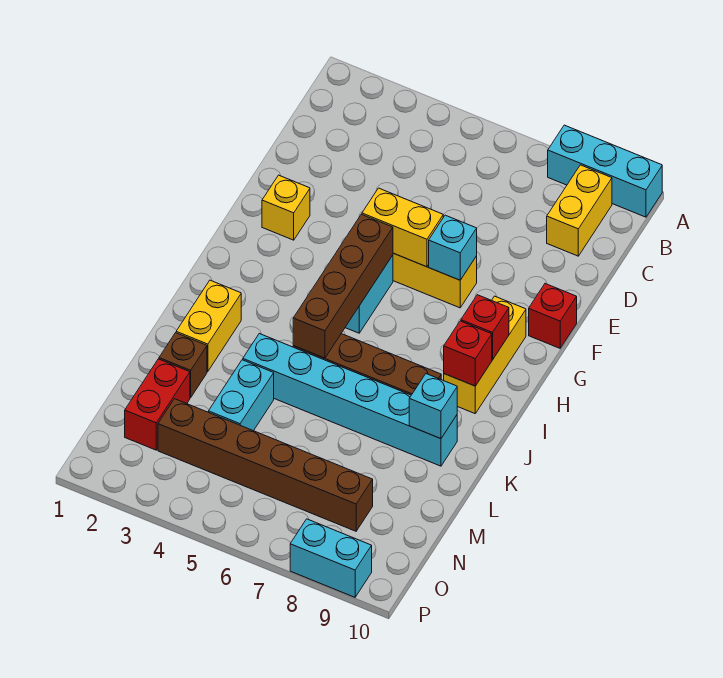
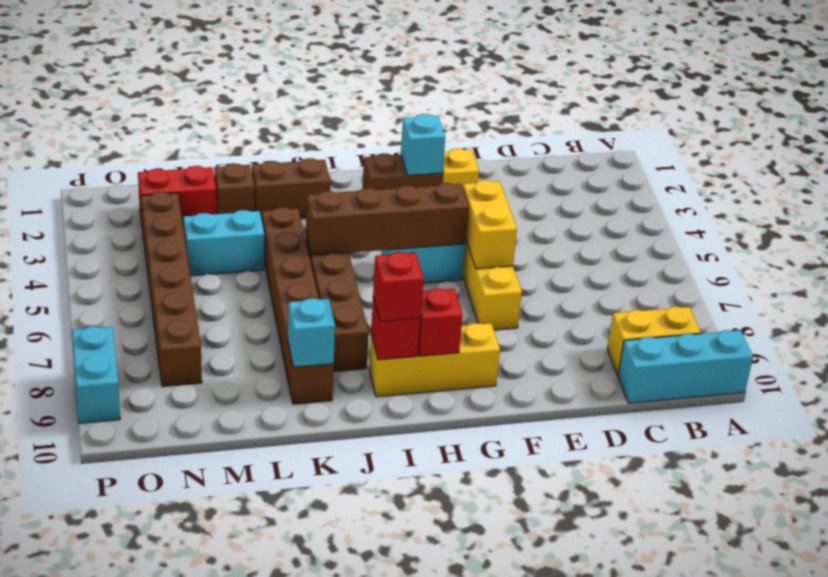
cyan 1x3 brick [548,125,662,217] -> cyan 1x3 brick turned to [618,330,753,403]
cyan 1x1 brick [429,215,477,280] -> cyan 1x1 brick moved to [401,114,445,175]
red 1x1 brick [529,284,577,348] -> red 1x1 brick moved to [373,252,424,321]
none -> brown 1x2 brick [362,153,442,190]
yellow 1x2 brick [176,280,241,371] -> brown 1x2 brick [252,158,331,219]
cyan 1x6 brick [243,334,457,466] -> brown 1x6 brick [261,207,334,404]

